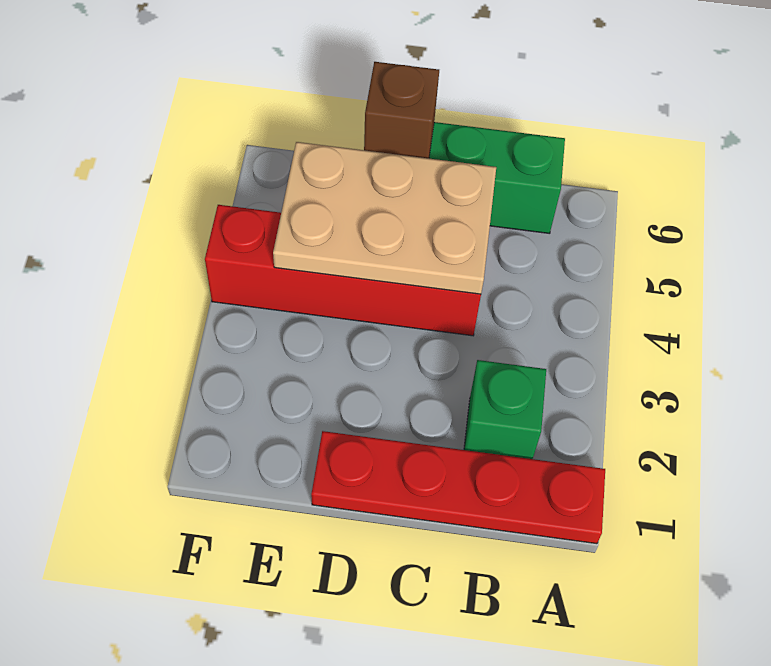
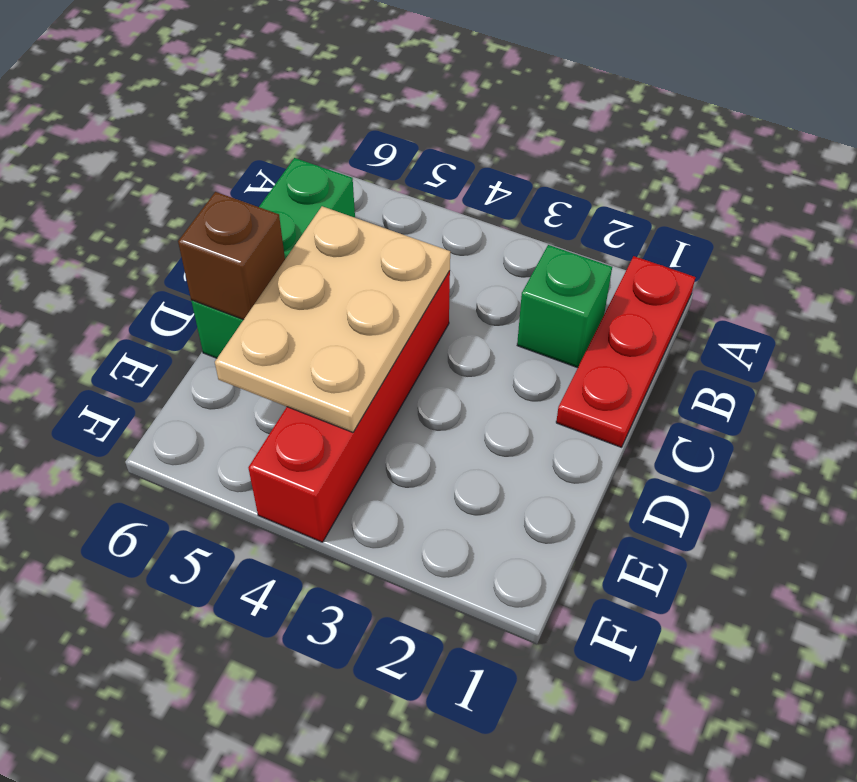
red 1x4 plate [311,431,605,544] -> red 1x3 plate [556,256,695,447]

